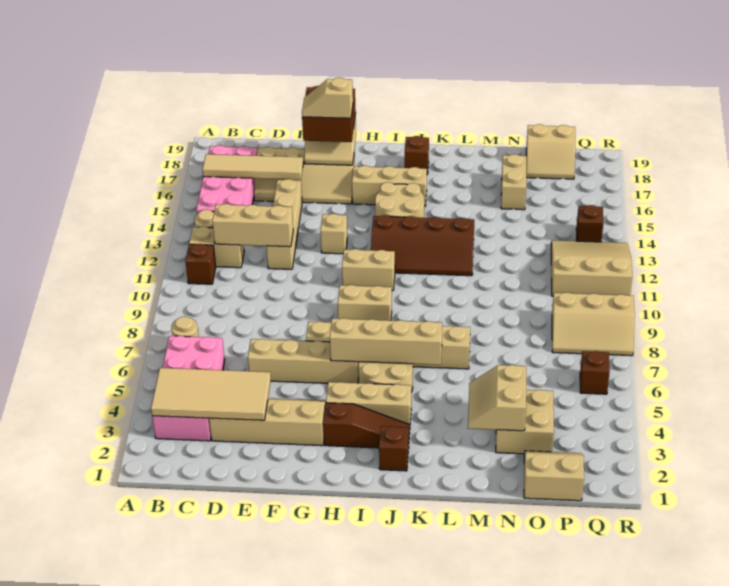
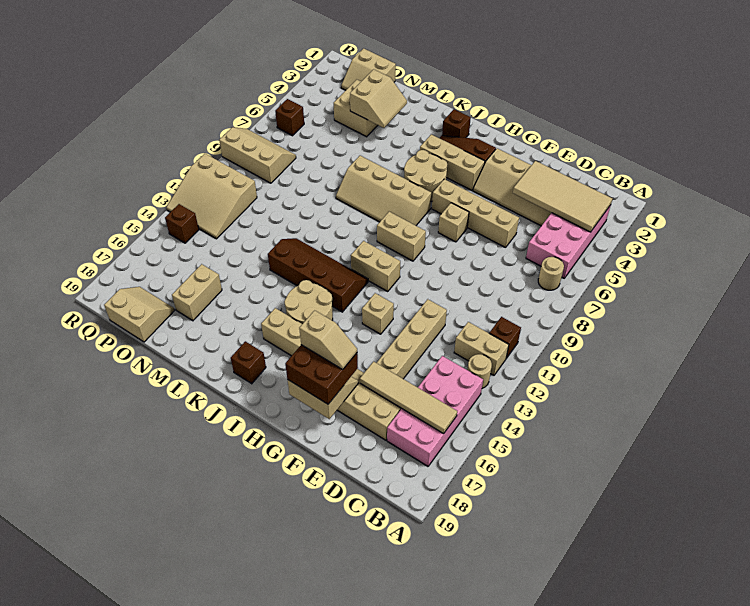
tan 1x3 brick [212,204,293,247] -> none
tan 1x4 brick [330,318,442,365] -> none

